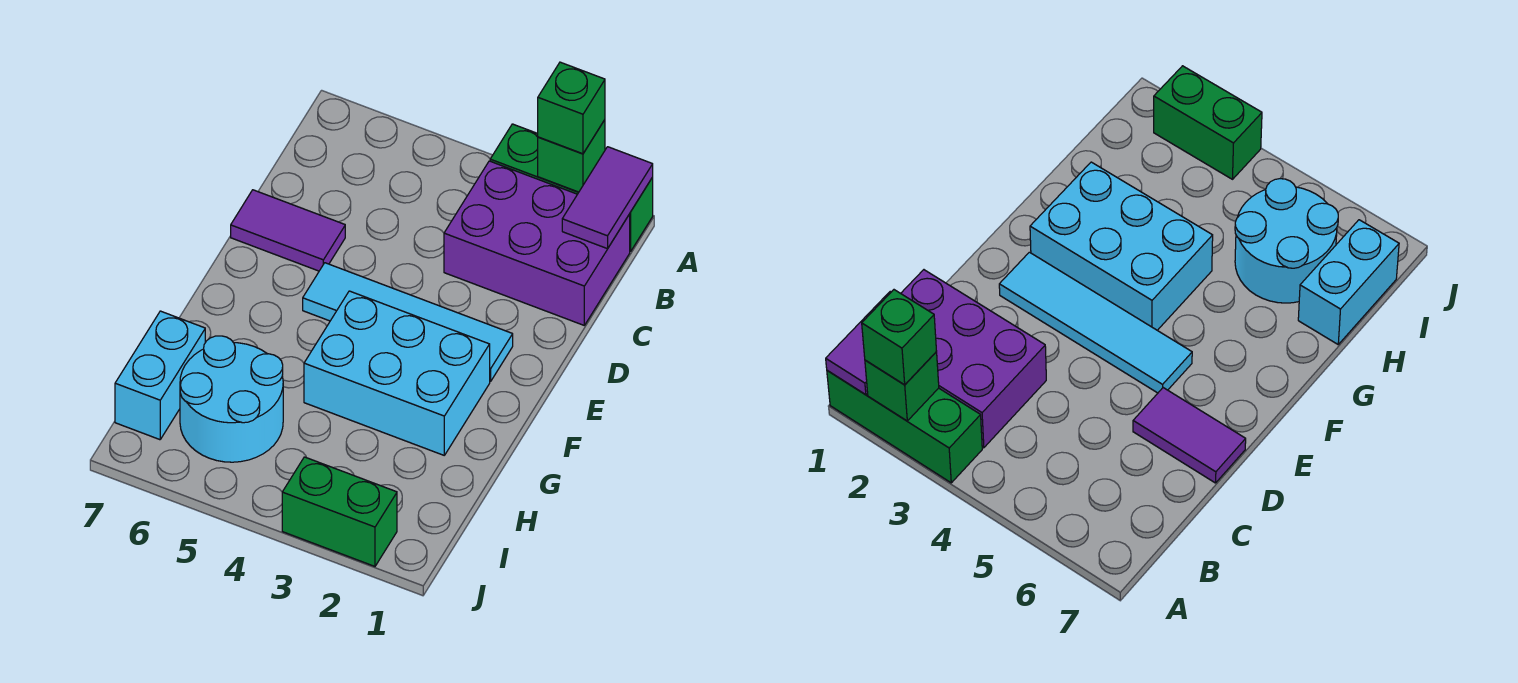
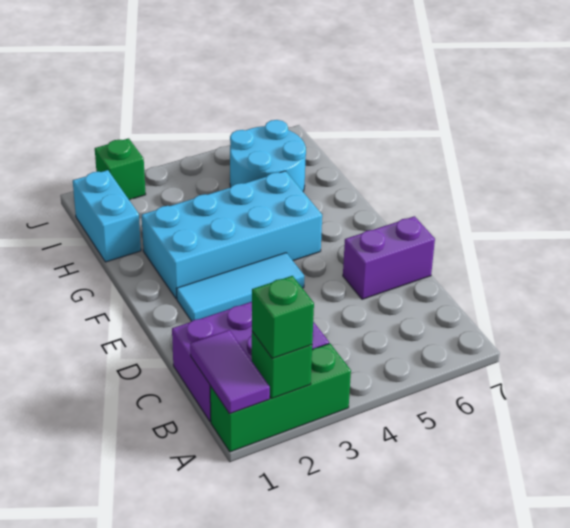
purple 1x2 tile [231,190,345,271] -> purple 1x2 brick [343,216,435,299]
cyan 1x4 tile [303,263,513,382] -> cyan 1x3 tile [177,253,304,321]
cyan 2x3 brick [304,291,490,455] -> cyan 2x4 brick [142,171,322,299]
cyan 1x2 brick [115,311,205,440] -> cyan 1x2 brick moved to [73,170,141,262]
green 1x2 brick [282,457,397,566] -> green 1x1 brick [95,138,146,200]

